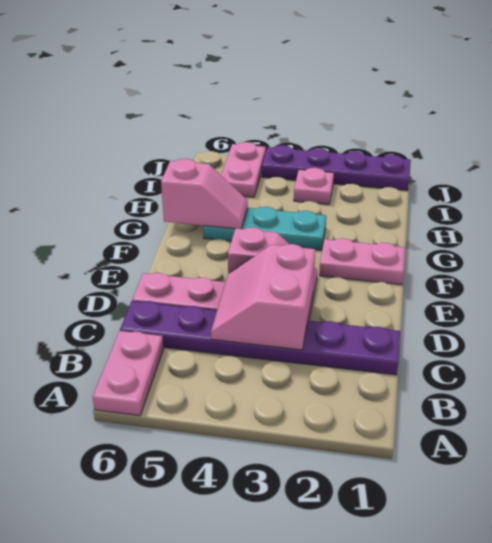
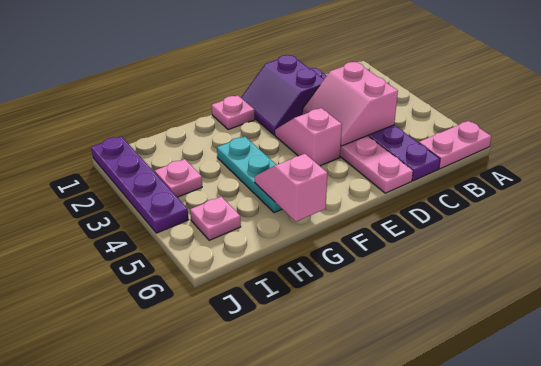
pink 2x2 slope [211,244,315,350] -> pink 2x2 slope turned to [303,62,398,146]
none -> purple 2x2 slope [241,55,324,135]
pink 1x2 plate [319,238,405,285] -> pink 1x1 plate [212,96,255,130]
pink 1x2 plate [221,142,266,197] -> pink 1x1 plate [190,197,241,240]

